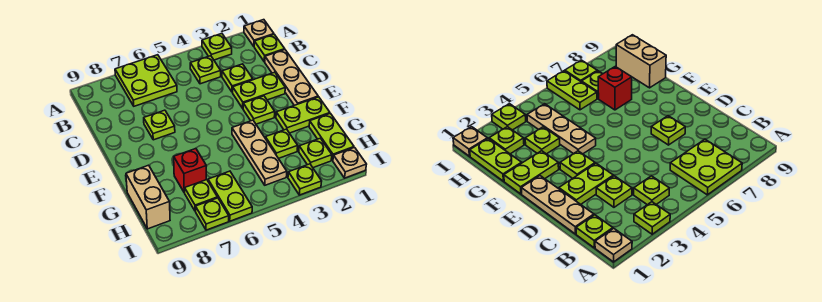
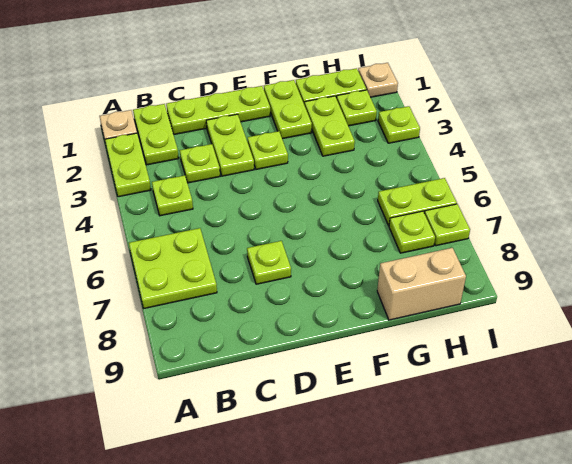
lime 1x1 plate [202,34,232,60] -> lime 1x2 plate [105,133,151,197]
lime 1x1 plate [254,34,285,62] -> lime 1x2 plate [133,104,179,165]
tan 1x3 plate [265,50,318,105] -> lime 1x3 plate [166,86,270,134]
tan 1x3 plate [232,120,287,185] -> none
lime 1x1 plate [265,129,298,158] -> lime 1x2 plate [305,96,355,156]
red 1x1 brick [174,149,206,193] -> none

